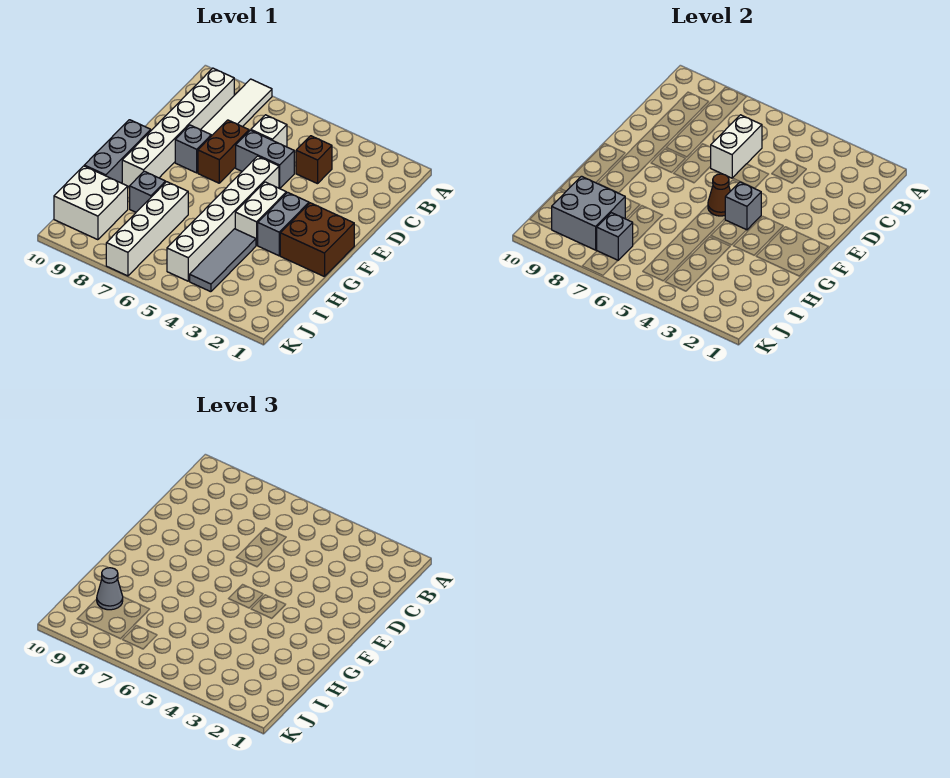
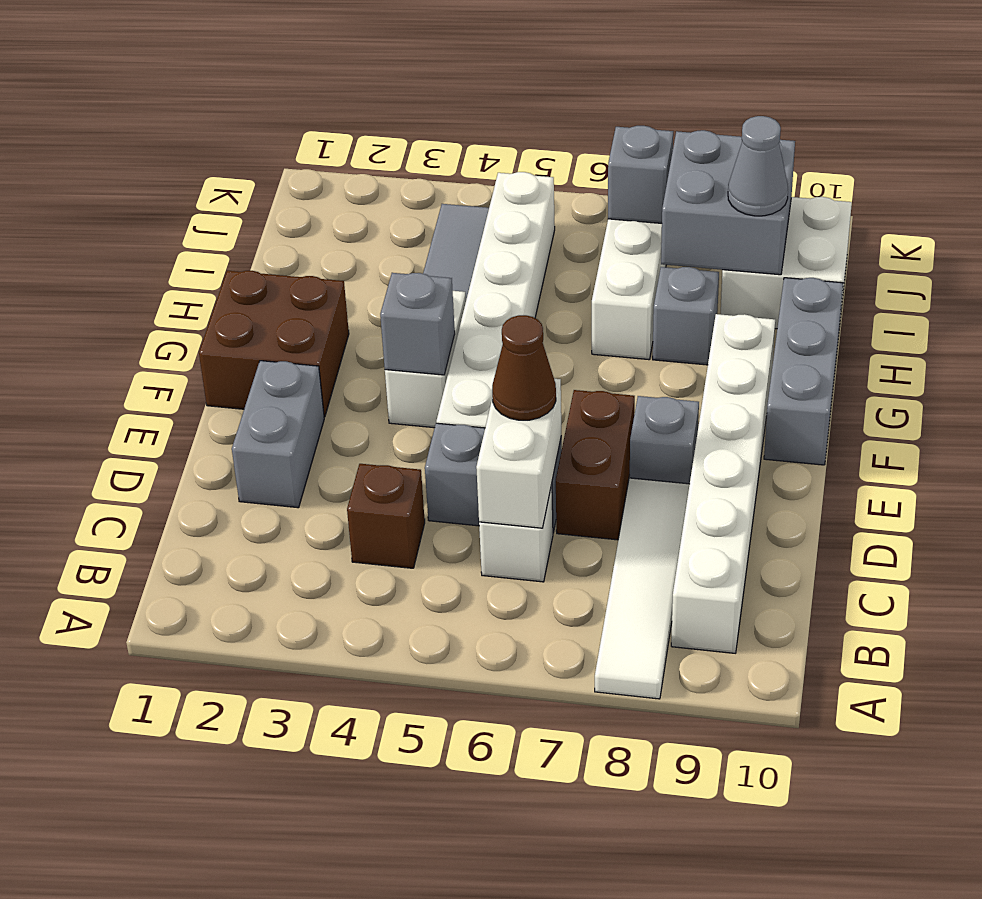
grey 1x2 brick [258,192,309,256] -> grey 1x2 brick moved to [232,361,324,508]
brown 1x1 cone [708,174,730,216] -> brown 1x1 cone moved to [492,315,556,420]

